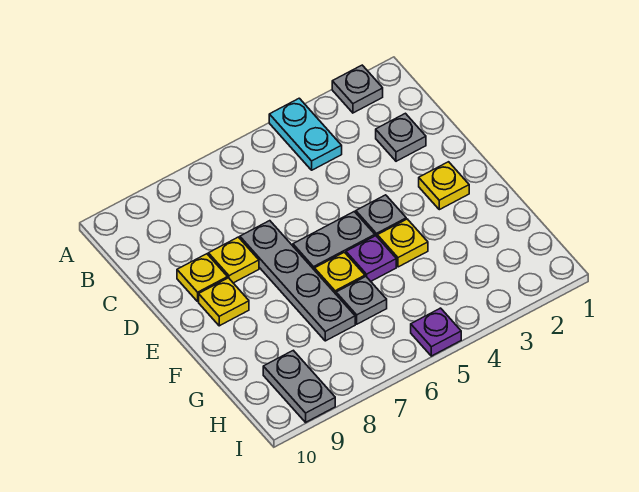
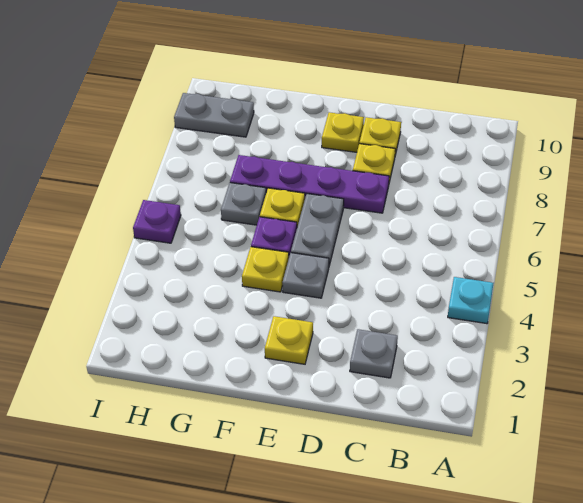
grey 1x1 plate [332,65,383,113] -> none
cyan 1x2 plate [269,98,342,170] -> cyan 1x1 plate [448,277,494,324]
grey 1x4 plate [240,221,355,341] -> purple 1x4 plate [230,155,389,213]

